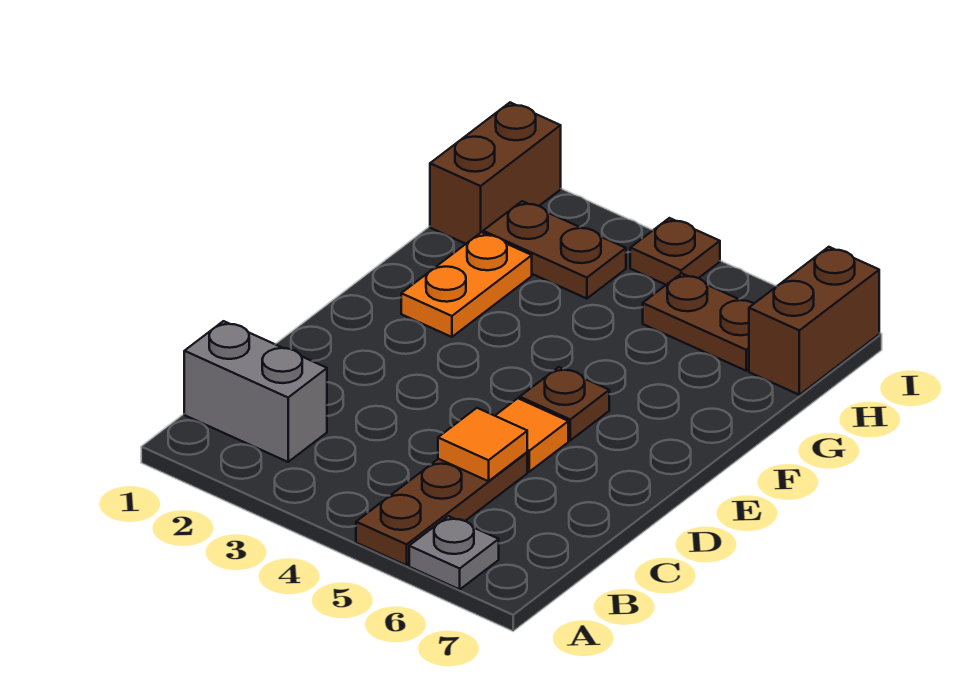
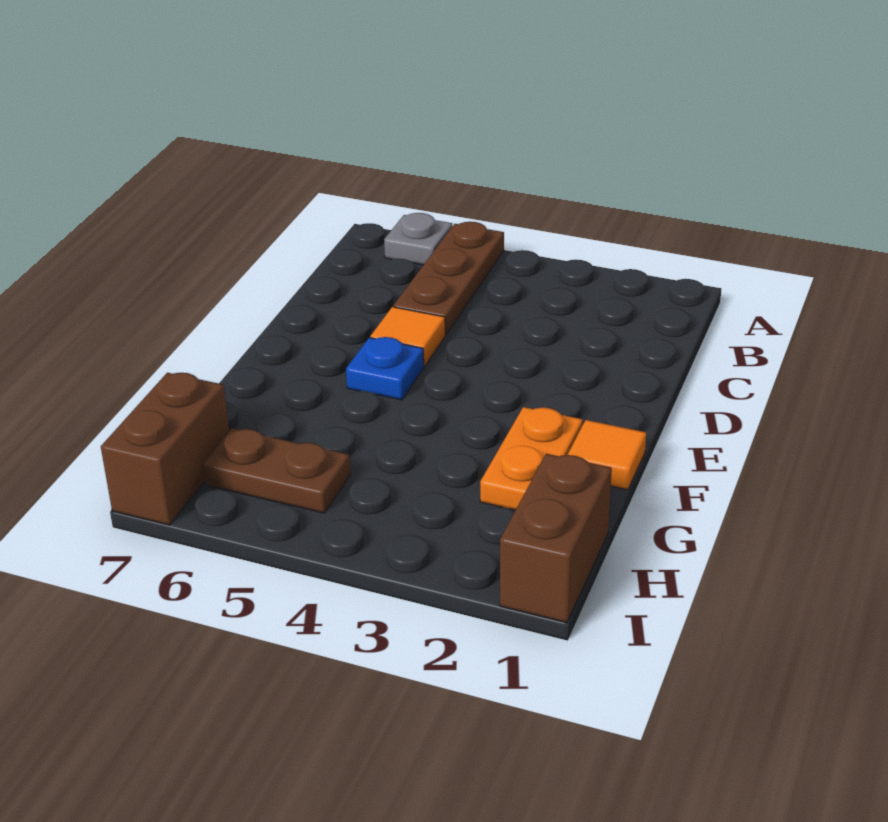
grey 1x2 brick [184,321,327,462] -> none
orange 1x1 tile [438,408,527,481] -> orange 1x1 tile moved to [568,420,646,490]
brown 1x1 plate [520,367,609,440] -> blue 1x1 plate [346,337,424,400]
brown 1x2 plate [483,201,626,299] -> none
brown 1x1 plate [630,218,720,285] -> none

